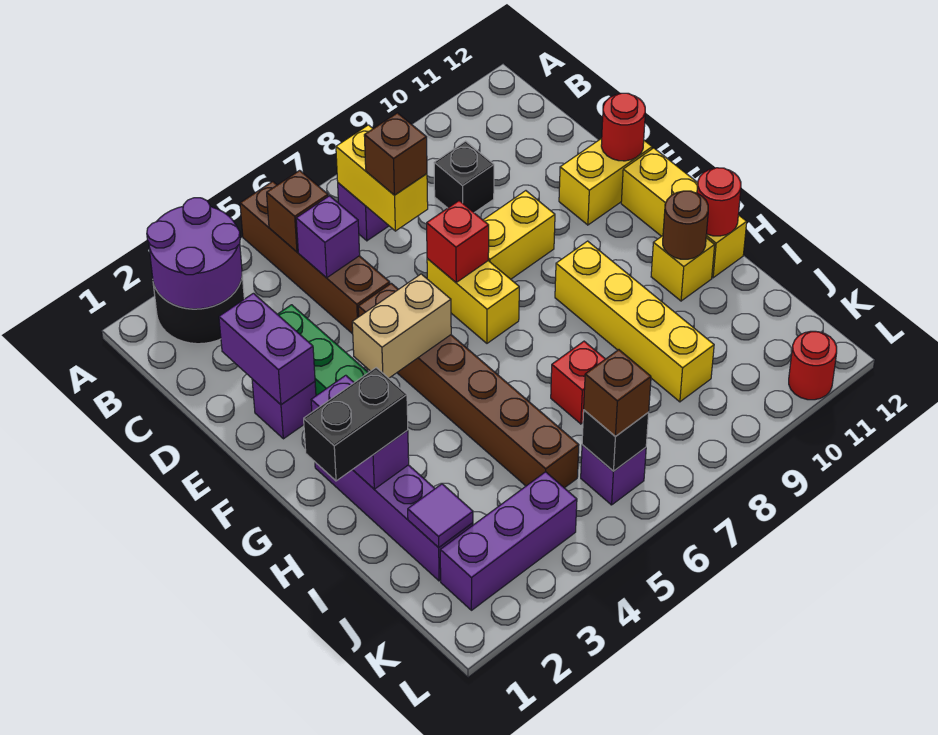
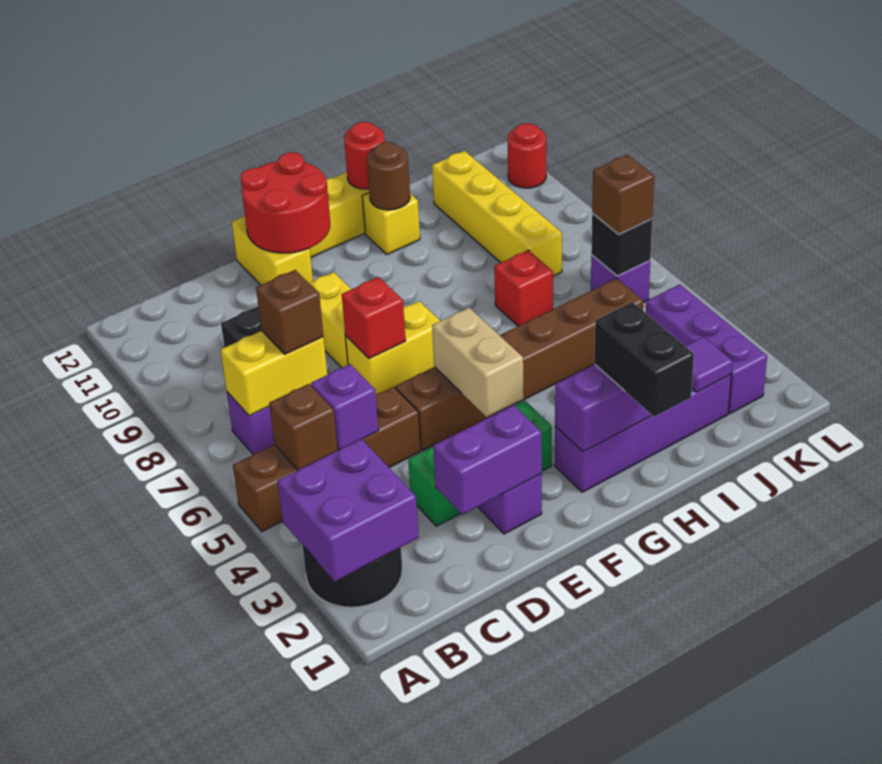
purple 2x2 round brick [147,198,242,309] -> purple 2x2 brick [277,439,419,581]
red 1x1 round brick [601,93,645,161] -> red 2x2 round brick [241,152,330,253]
yellow 1x4 brick [555,241,714,402] -> yellow 1x4 brick turned to [432,151,562,276]

